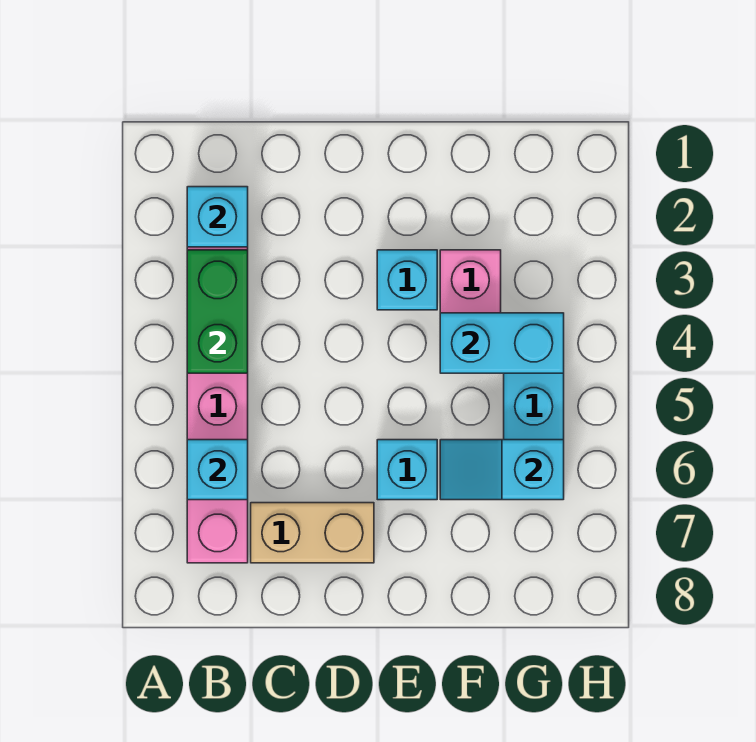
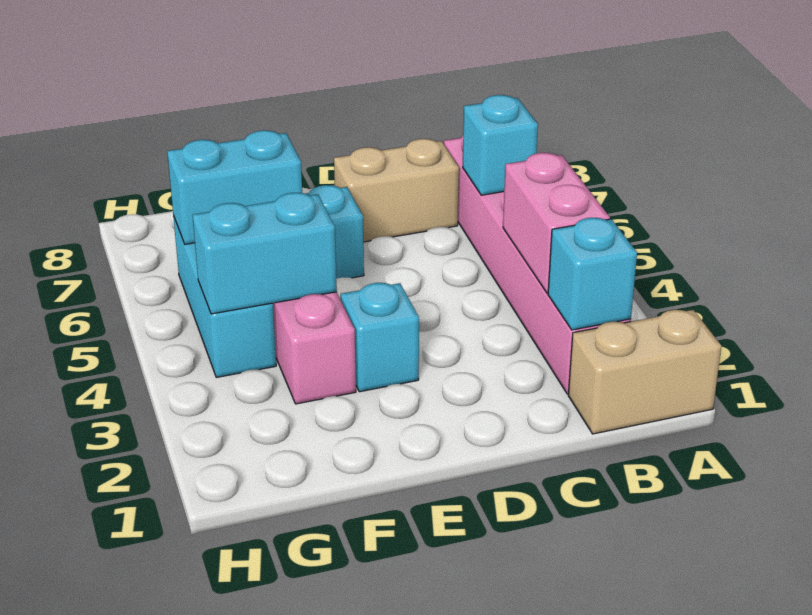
none -> tan 1x2 brick [568,310,721,434]
green 1x2 brick [187,250,248,373] -> pink 1x2 brick [503,153,610,293]
cyan 1x2 slope [440,440,564,500] -> cyan 1x2 brick [167,130,302,244]

